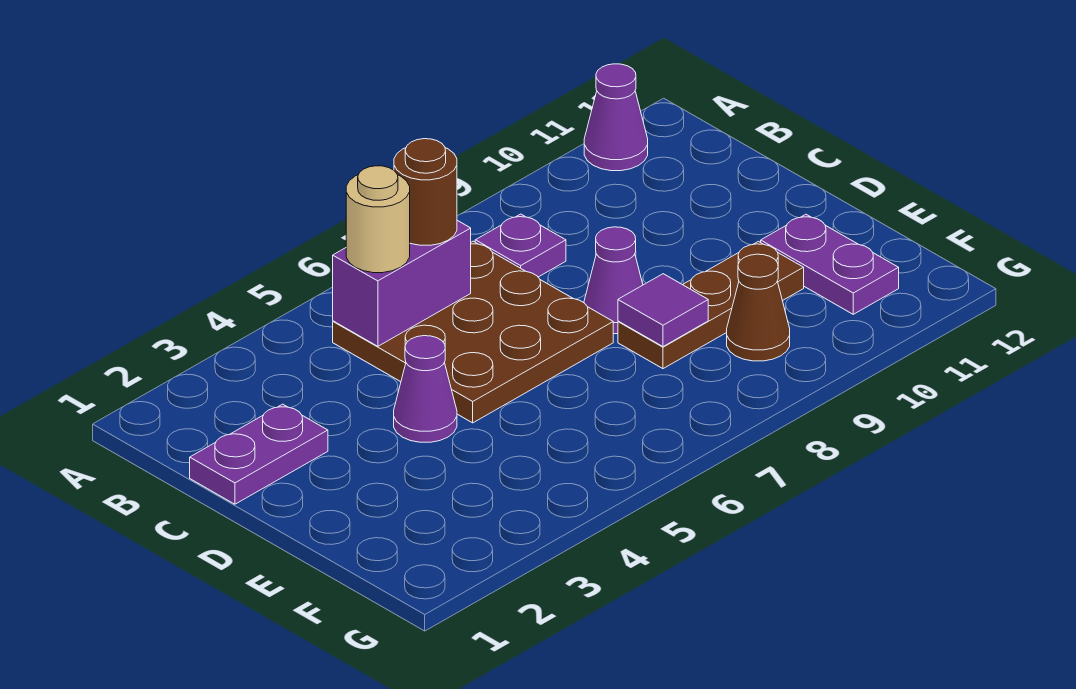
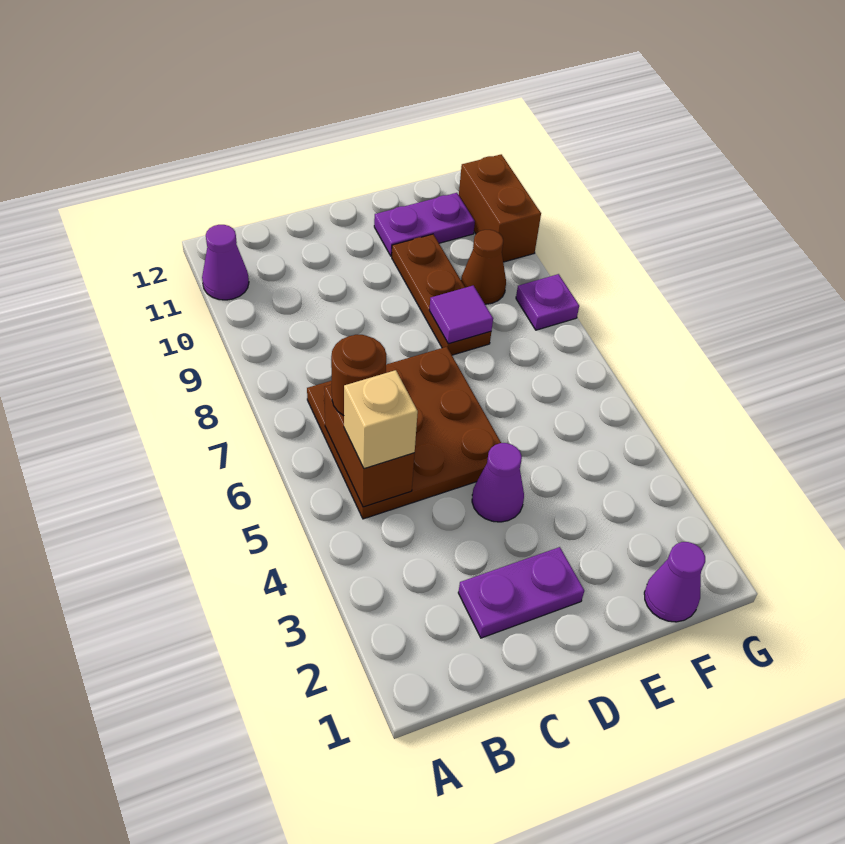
purple 1x2 brick [333,220,471,346] -> brown 1x2 brick [324,385,415,507]
tan 1x1 round brick [346,166,410,273] -> tan 1x1 brick [344,370,418,469]
purple 1x1 plate [475,214,566,277] -> purple 1x1 plate moved to [516,274,579,330]
purple 1x2 plate [190,404,328,504] -> purple 1x2 plate turned to [458,547,584,638]
purple 1x1 cone [584,227,643,334] -> purple 1x1 cone moved to [644,542,705,622]
none -> brown 1x2 brick [459,154,541,262]

